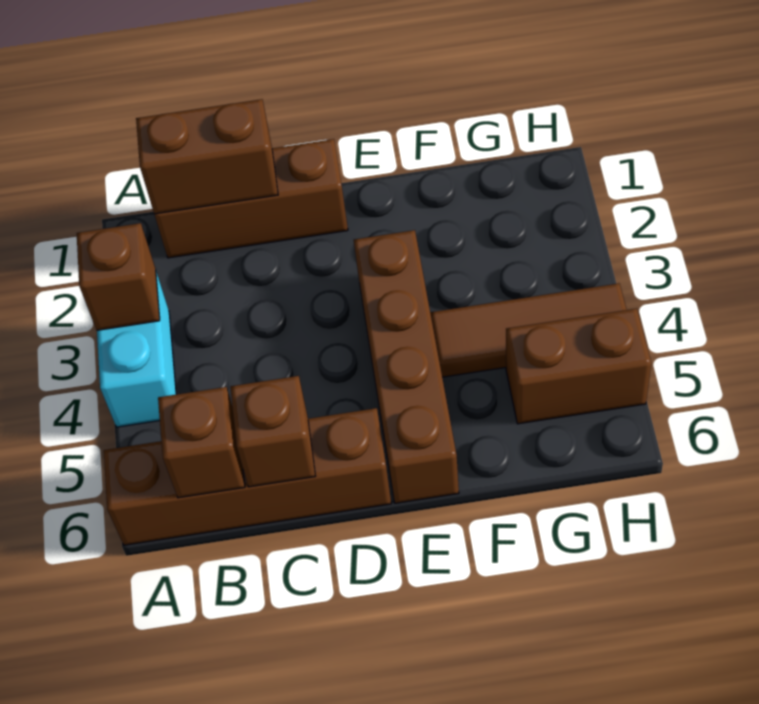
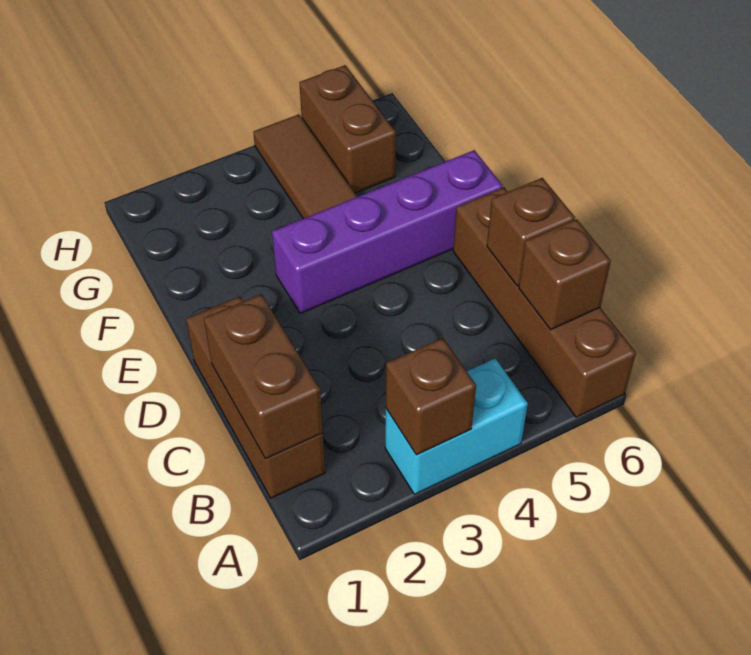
brown 1x4 brick [354,230,459,503] -> purple 1x4 brick [272,150,503,313]

